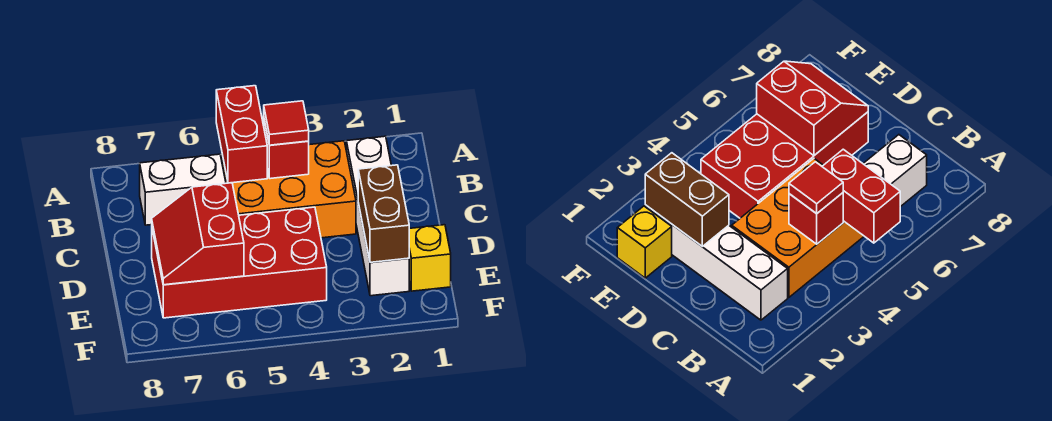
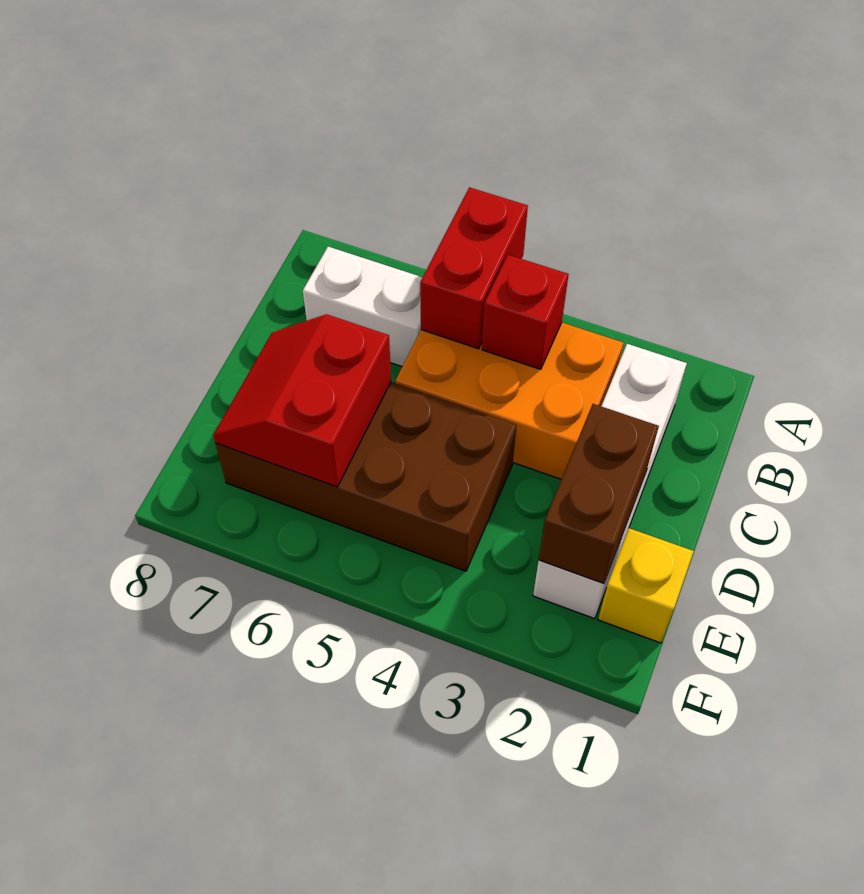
red 1x1 tile [264,101,309,145] -> none
red 2x4 brick [152,207,327,318] -> brown 2x4 brick [215,382,516,571]

